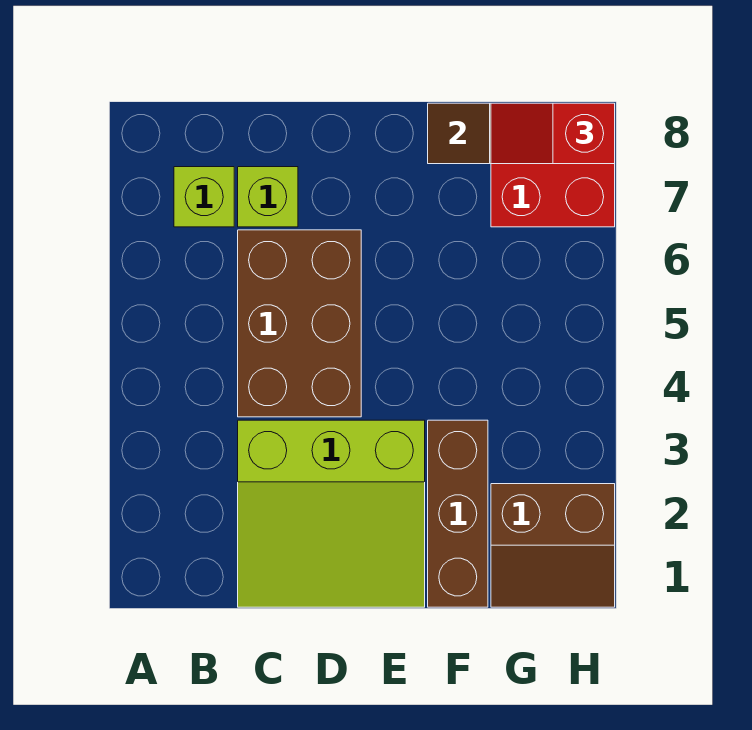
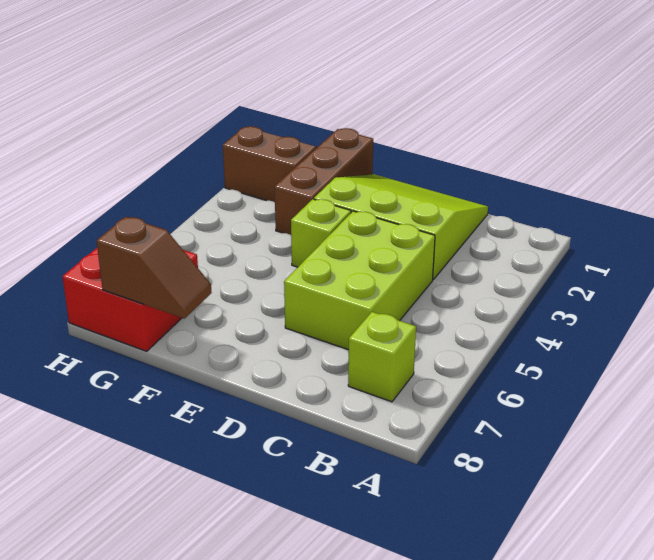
brown 2x3 brick [238,230,361,417] -> lime 2x3 brick [284,211,435,350]
lime 1x1 brick [238,167,298,227] -> lime 1x1 brick moved to [291,199,351,267]
red 1x2 slope [491,103,615,164] -> none

